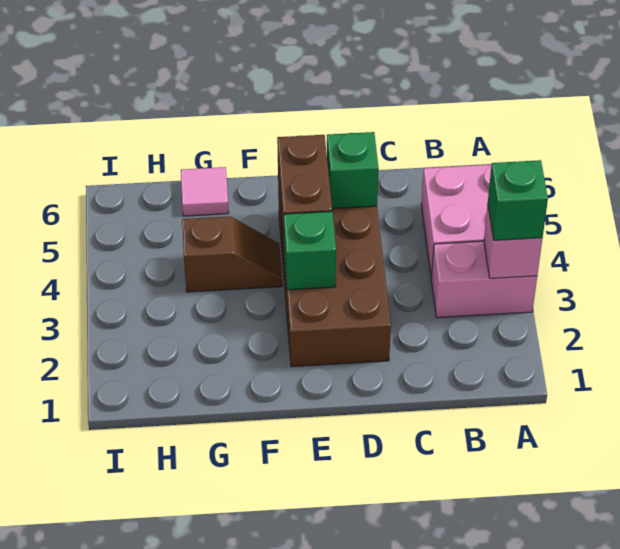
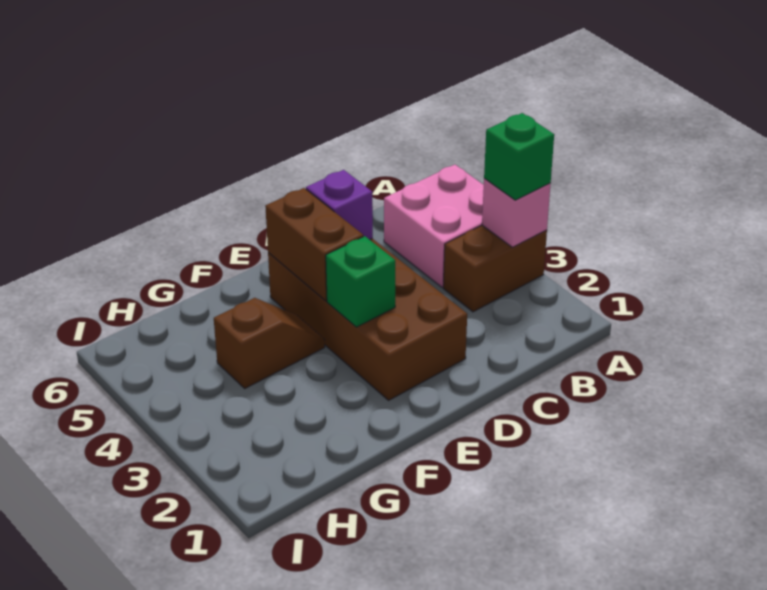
pink 1x2 brick [431,241,537,318] -> brown 1x2 brick [443,225,547,312]
green 1x1 brick [327,132,379,209] -> purple 1x1 brick [306,170,373,240]
pink 1x1 tile [181,167,229,216] -> none

